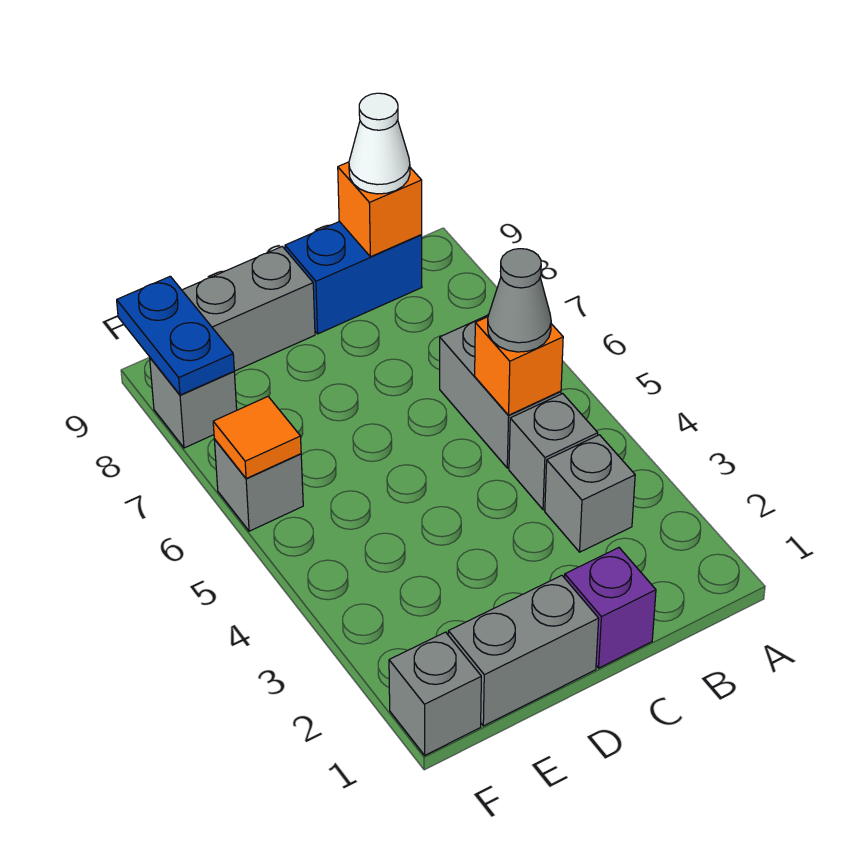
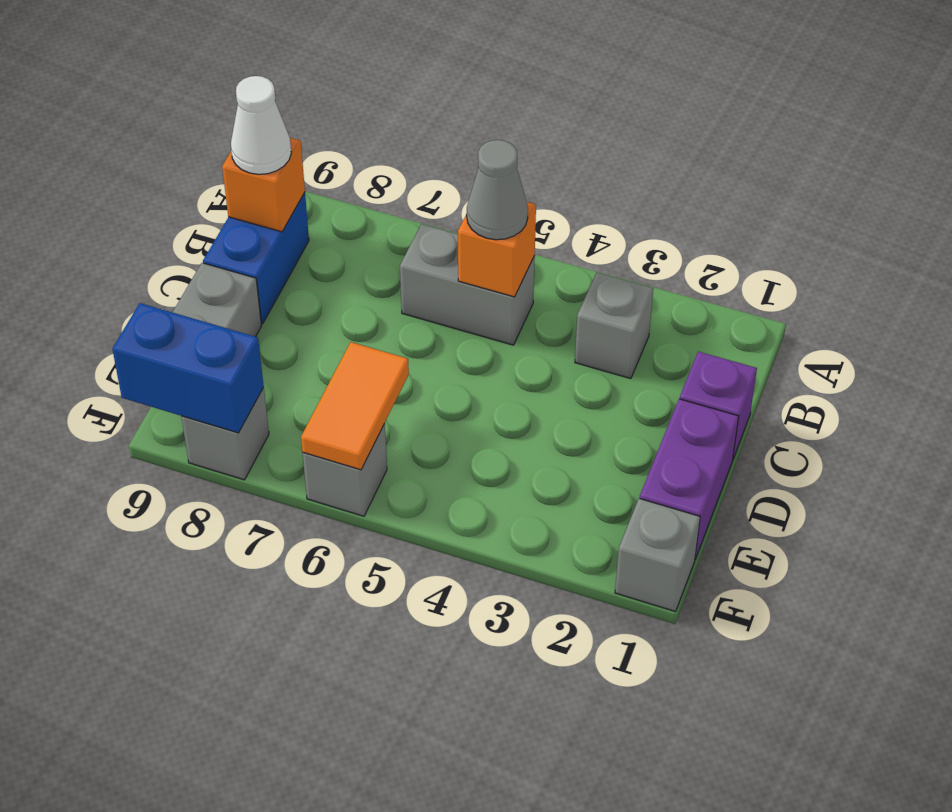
grey 1x1 brick [509,394,598,510] -> none
grey 1x2 brick [448,575,599,726] -> purple 1x2 brick [640,399,739,559]
orange 1x1 tile [213,397,301,479] -> orange 1x2 tile [301,342,409,470]
blue 1x2 plate [117,276,234,395] -> blue 1x2 brick [112,303,264,433]

